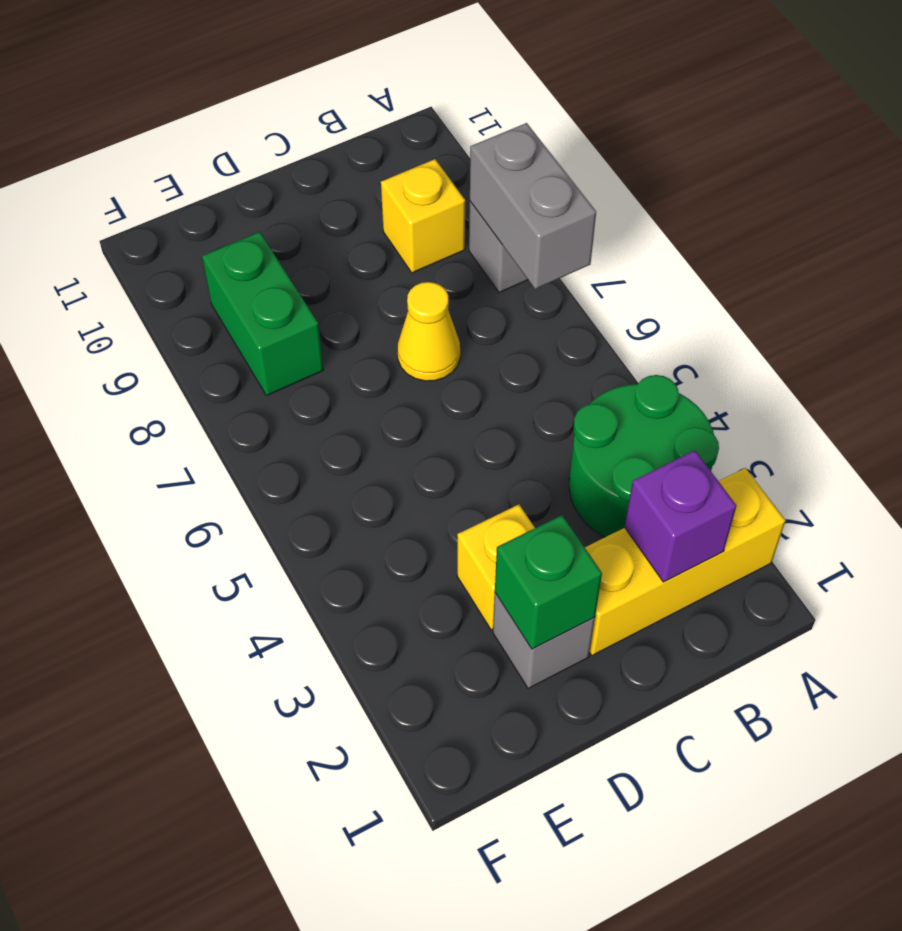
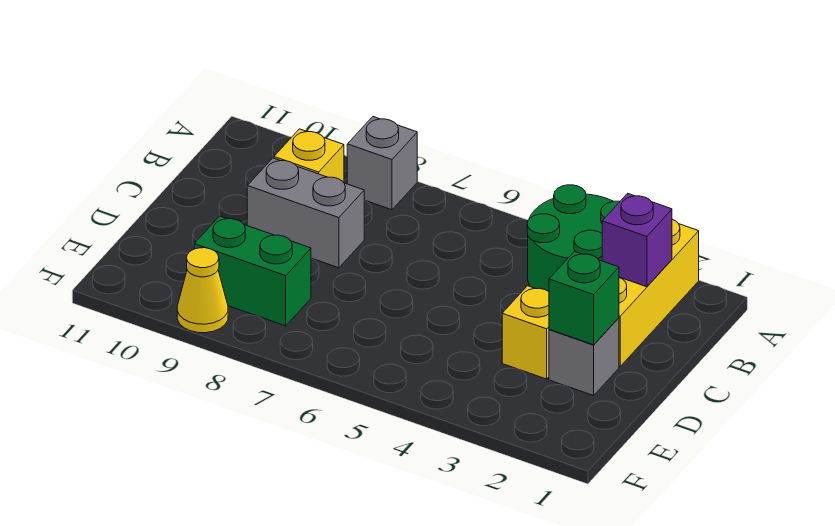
grey 1x2 brick [470,123,596,289] -> grey 1x2 brick moved to [247,158,364,268]
yellow 1x1 cone [398,282,460,381] -> yellow 1x1 cone moved to [177,248,228,333]

